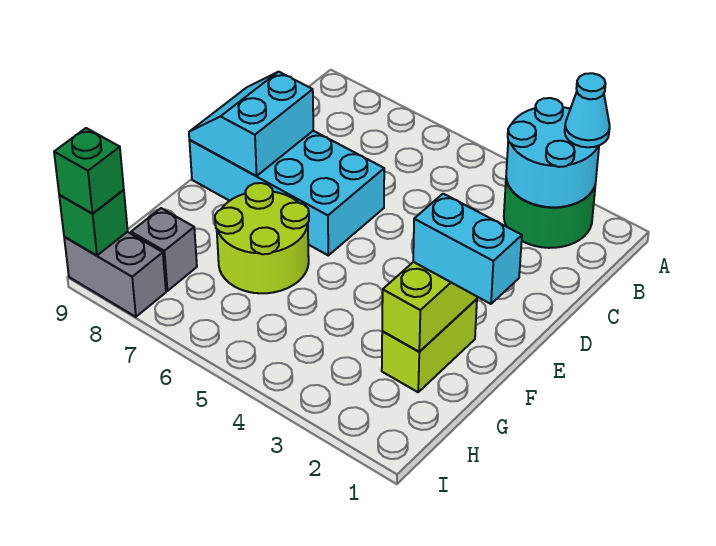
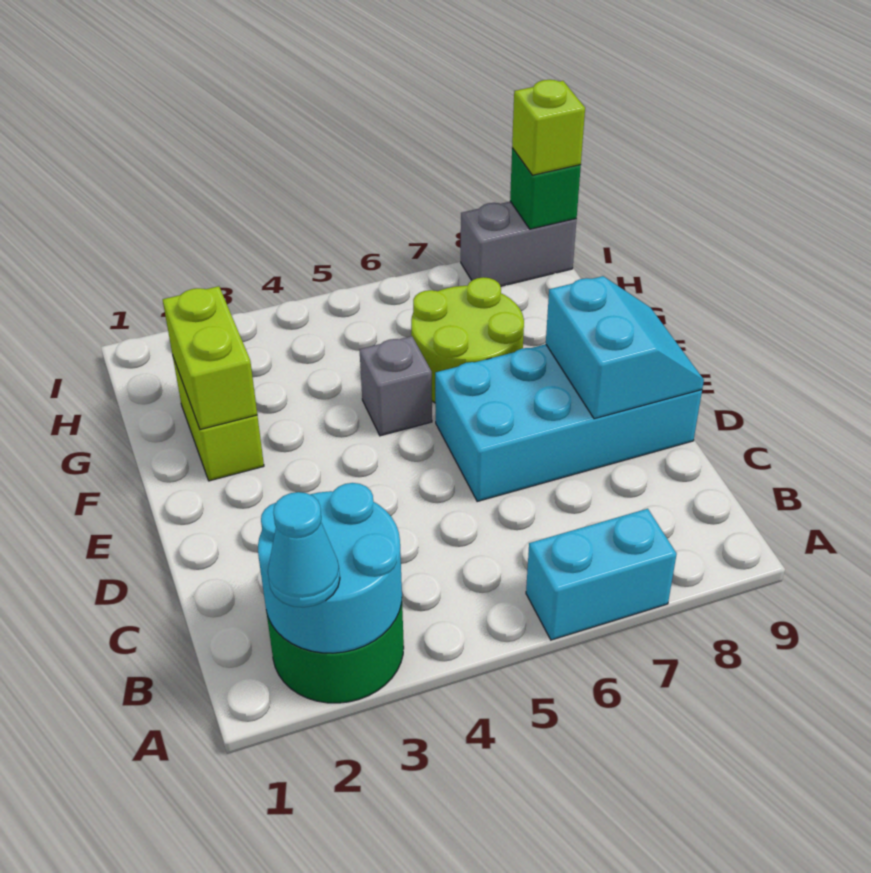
cyan 1x2 brick [413,194,522,304] -> cyan 1x2 brick moved to [526,509,677,640]
grey 1x1 brick [131,208,197,291] -> grey 1x1 brick moved to [359,336,432,436]
green 1x1 brick [54,128,124,214] -> lime 1x1 brick [512,80,585,175]

